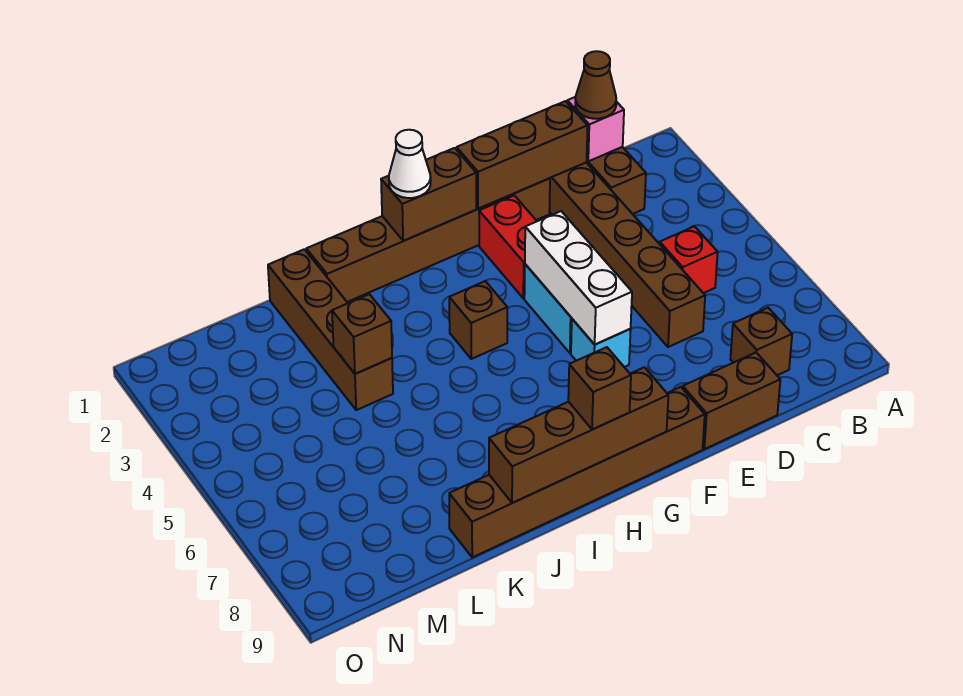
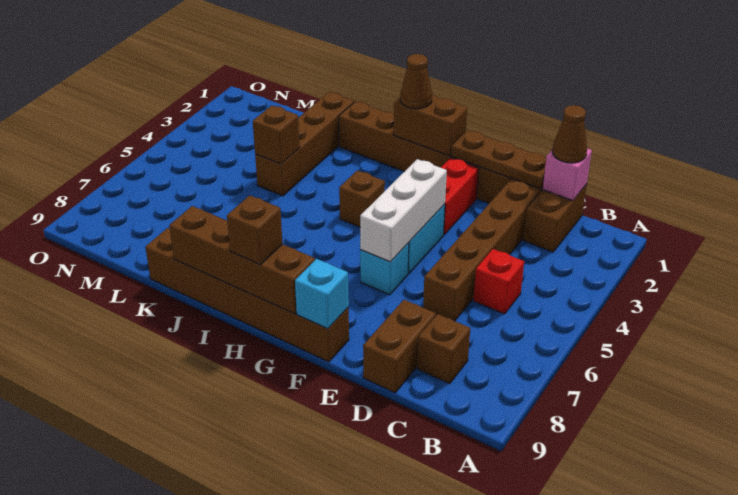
brown 1x3 brick [457,101,588,209] -> brown 1x3 plate [451,130,546,189]
brown 1x2 brick [683,353,780,449] -> brown 1x2 brick turned to [363,300,436,393]
none -> cyan 1x1 brick [295,259,349,329]
white 1x1 cone [389,130,431,198] -> brown 1x1 cone [400,54,432,109]

